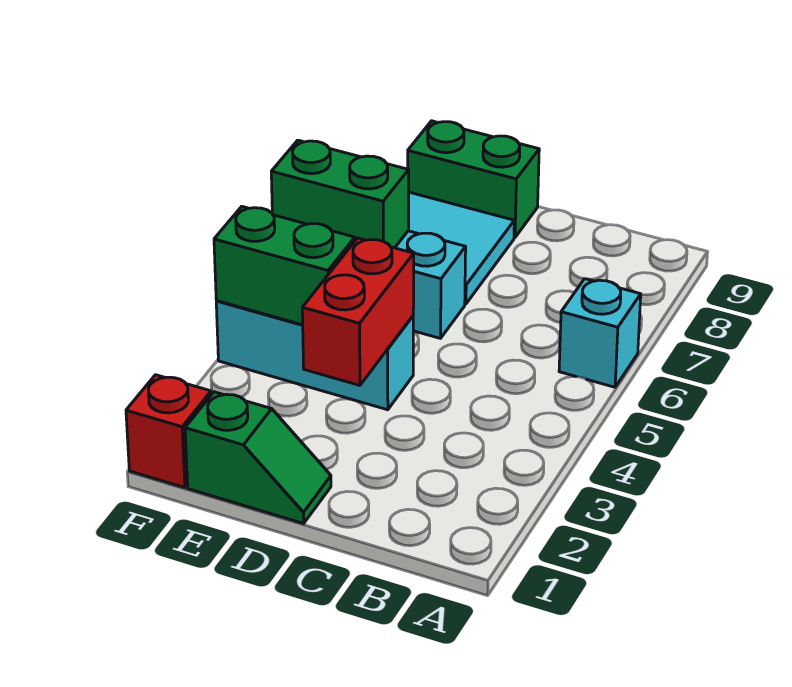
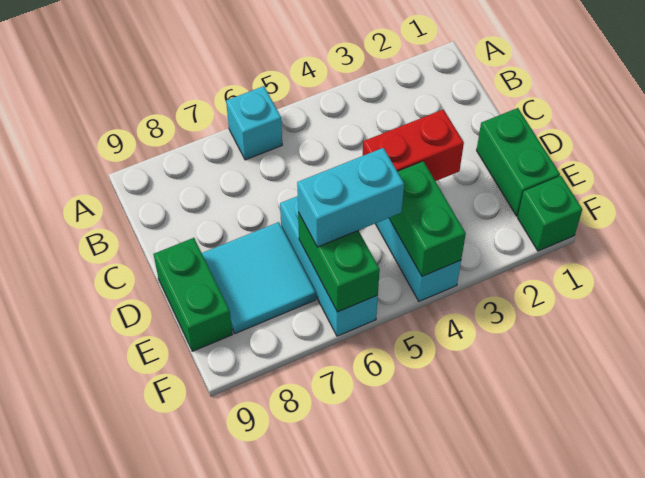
green 1x2 slope [185,392,331,523] -> green 1x2 brick [477,108,560,216]
none -> cyan 1x2 brick [297,148,404,247]
red 1x1 brick [126,375,211,488] -> green 1x1 brick [518,176,582,251]

